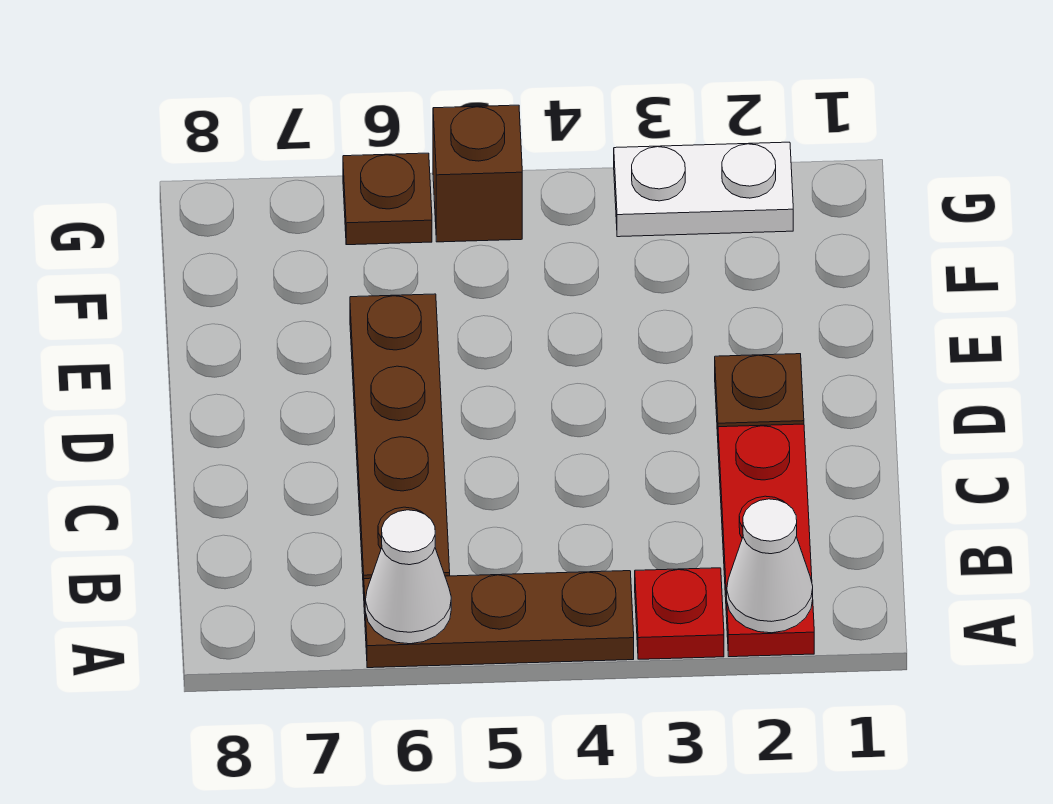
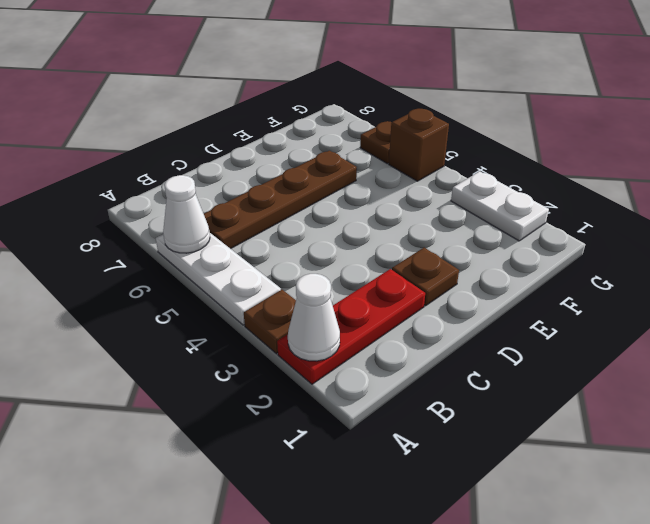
red 1x1 plate [635,568,724,659] -> brown 1x1 plate [244,290,296,354]
brown 1x3 plate [364,571,634,668] -> white 1x3 plate [156,233,281,325]

